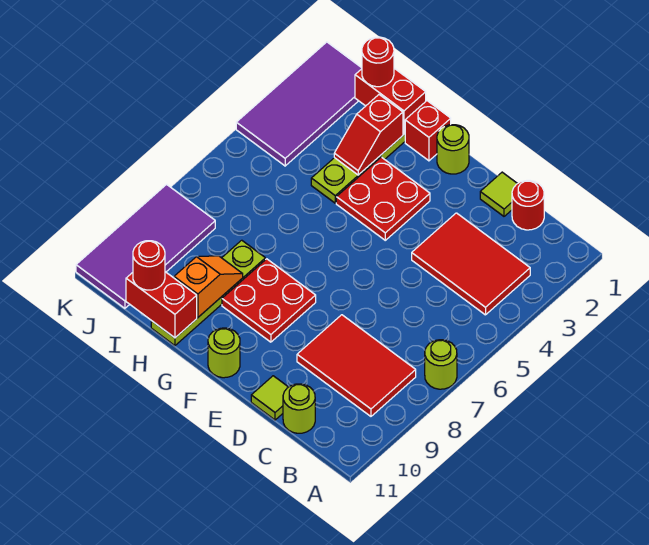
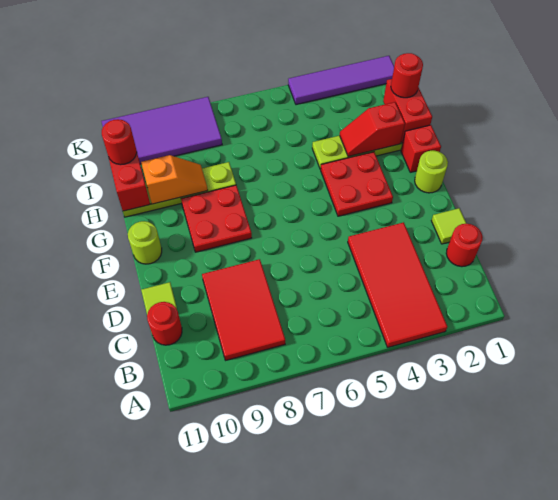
lime 1x1 round brick [425,340,457,389] -> none
red 2x3 tile [412,213,530,315] -> red 2x4 tile [348,222,448,347]
lime 1x1 round brick [283,384,315,433] -> red 1x1 round brick [147,302,182,345]
purple 2x4 tile [236,42,362,166] -> purple 1x4 tile [288,56,394,105]

